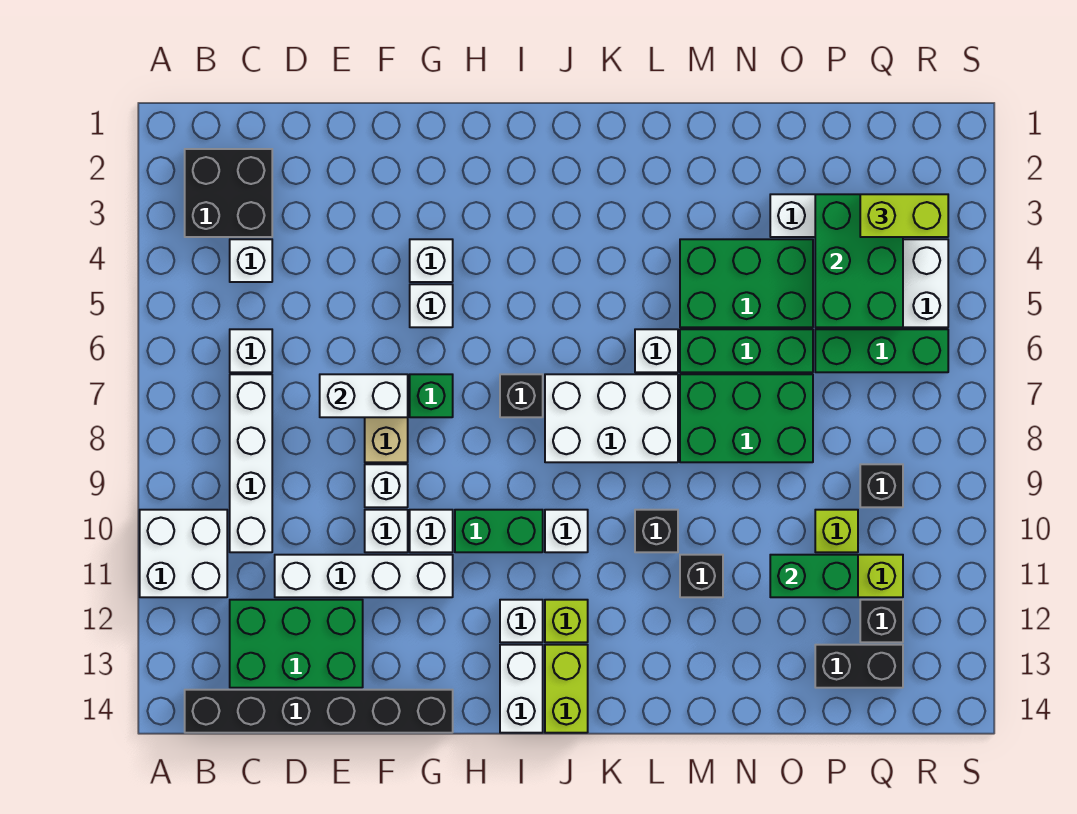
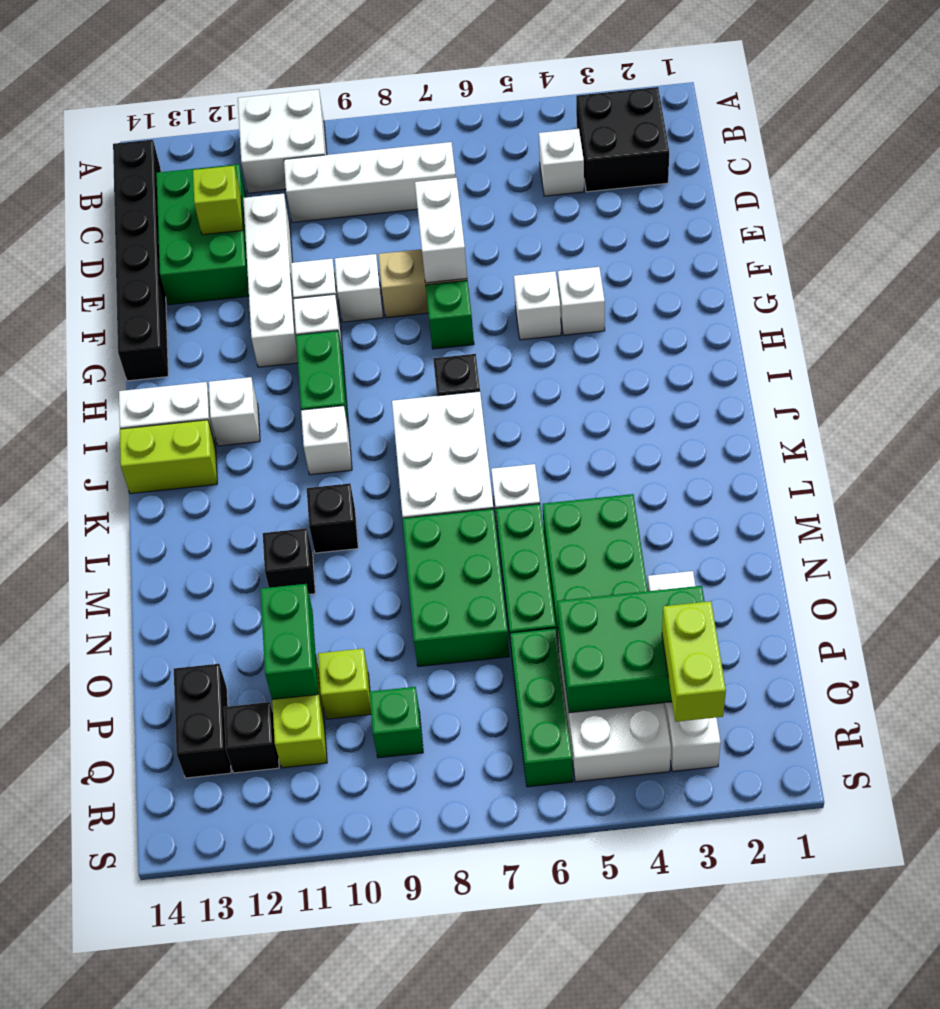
white 1x1 brick [230,329,272,372] -> none
lime 1x1 brick [545,600,588,642] -> lime 1x1 brick moved to [193,166,243,235]
black 1x1 brick [860,464,903,507] -> green 1x1 brick [370,687,423,758]

